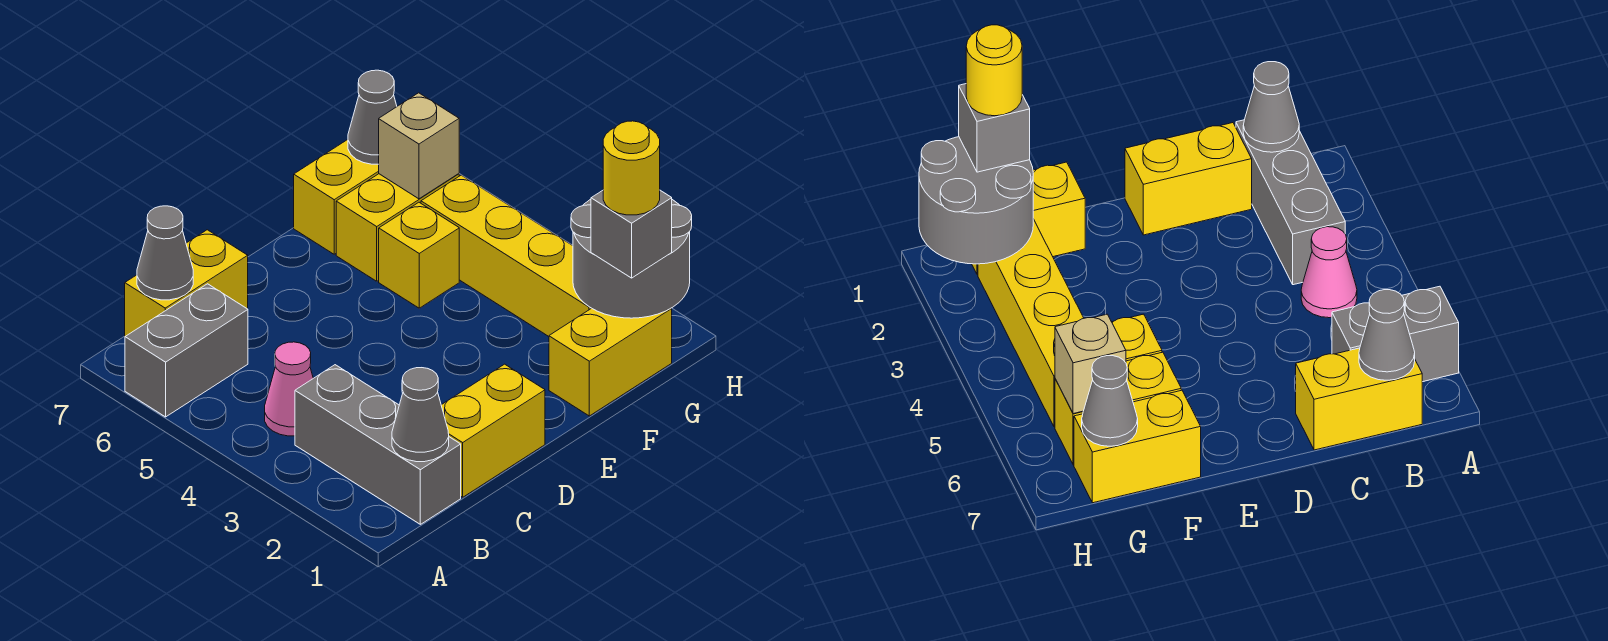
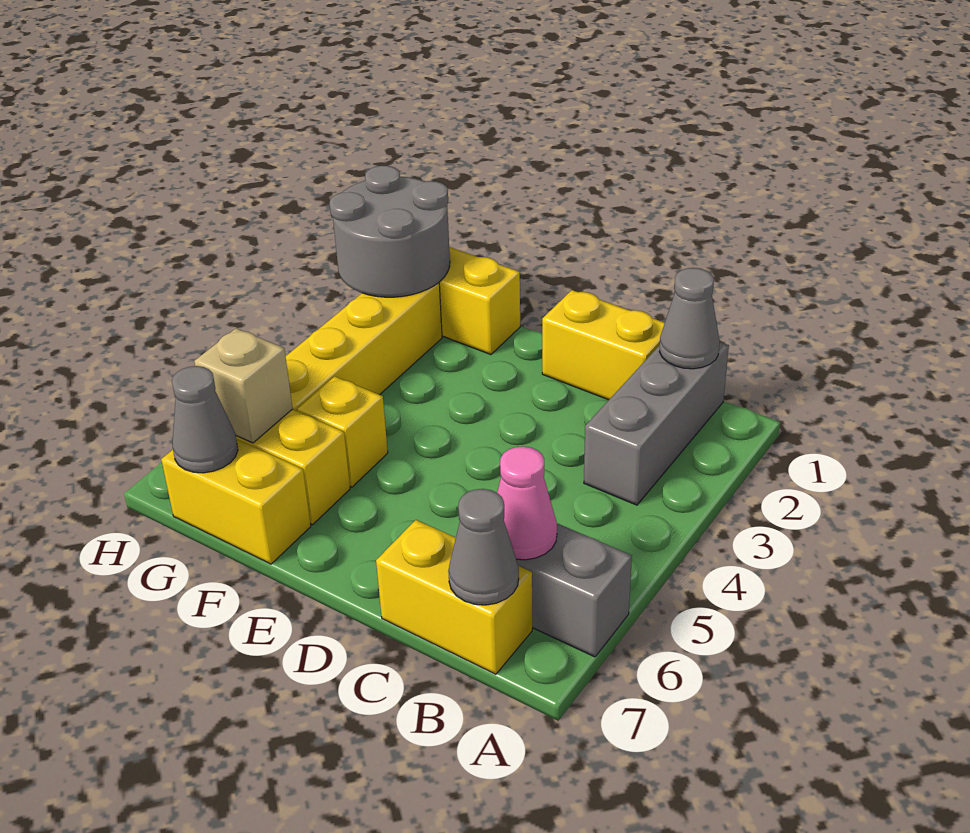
pink 1x1 cone [265,342,313,436] -> pink 1x1 cone moved to [497,446,557,560]
grey 1x1 brick [591,190,672,278] -> none
yellow 1x1 round brick [603,121,660,215] -> none

